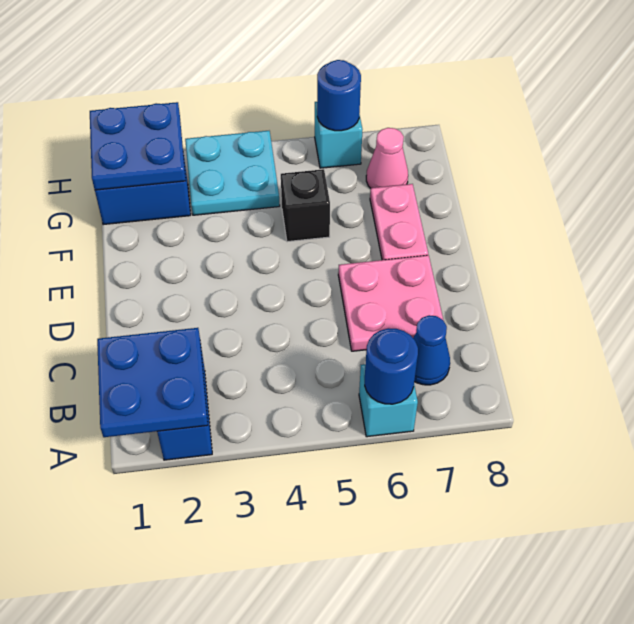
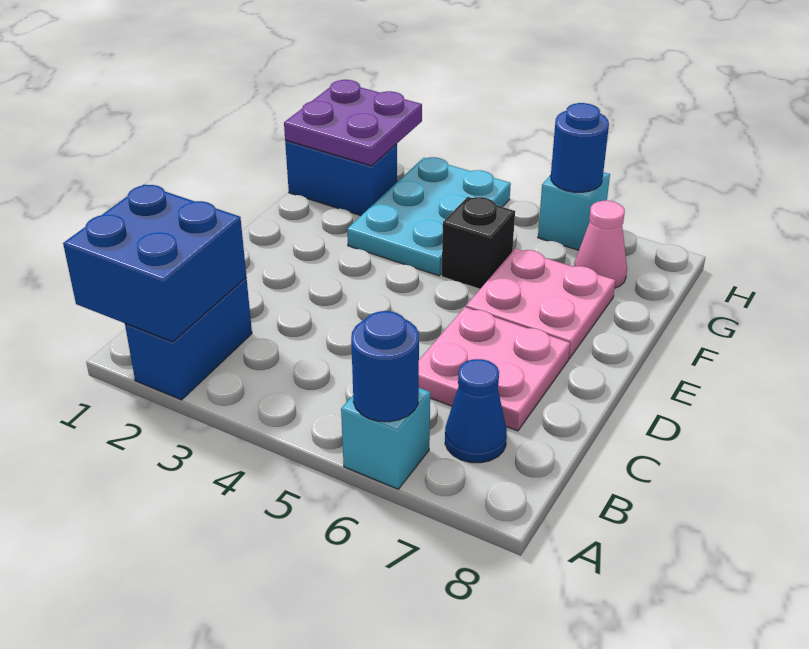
blue 2x2 plate [97,328,208,437] -> blue 2x2 brick [63,185,246,342]
pink 1x2 plate [370,184,428,260] -> pink 2x2 plate [466,249,616,359]
blue 2x2 plate [90,102,186,190] -> purple 2x2 plate [284,80,422,166]
cyan 2x2 plate [185,131,280,215] -> cyan 2x3 plate [347,157,511,276]

